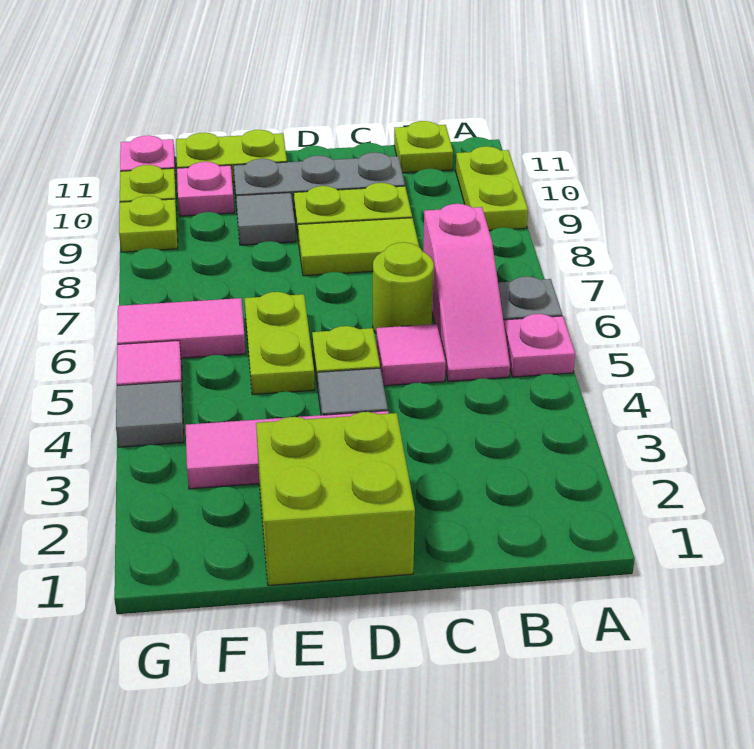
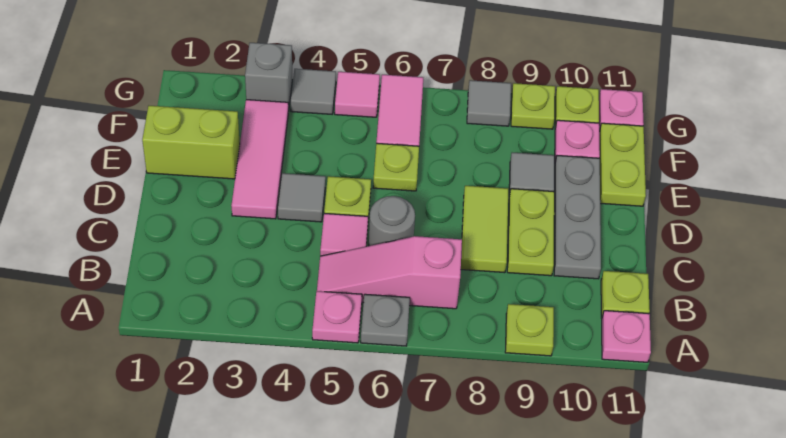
lime 1x2 plate [456,146,528,231] -> lime 1x1 plate [505,304,554,356]
none -> pink 1x1 plate [602,311,651,362]
lime 1x1 round brick [373,242,434,333] -> grey 1x1 round brick [369,196,415,246]
lime 2x2 brick [256,412,415,585] -> lime 1x2 brick [142,106,240,179]
lime 1x2 plate [245,292,315,395] -> lime 1x1 plate [373,143,419,191]
none -> grey 1x1 brick [245,43,292,111]
none -> grey 1x1 tile [467,80,511,126]

